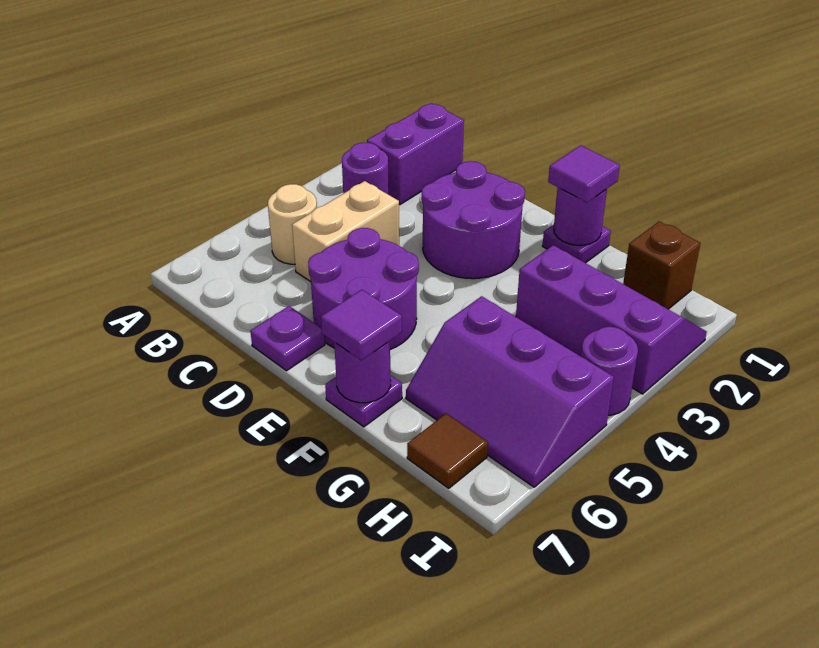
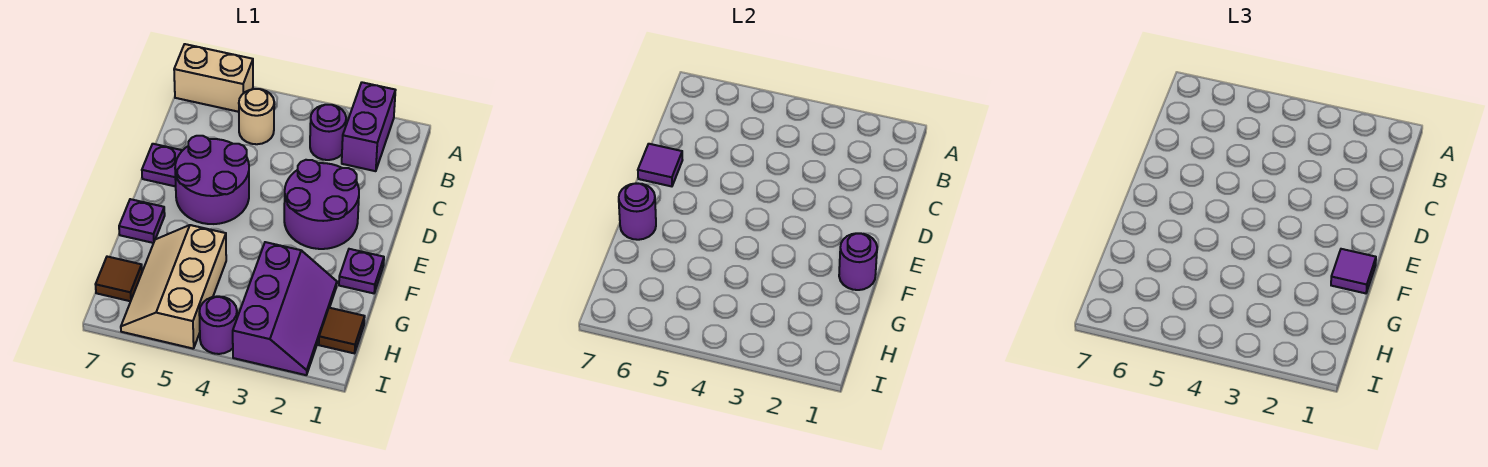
purple 1x2 brick [367,103,464,205] -> purple 1x2 brick turned to [342,82,395,171]
tan 1x2 brick [292,181,399,282] -> tan 1x2 brick moved to [174,44,253,112]
purple 1x1 tile [321,290,402,360] -> purple 1x1 tile moved to [638,144,682,186]
purple 2x3 slope [406,296,614,487] -> tan 2x3 slope [121,225,226,349]
brown 1x1 brick [623,221,700,309] -> brown 1x1 tile [319,308,365,353]

